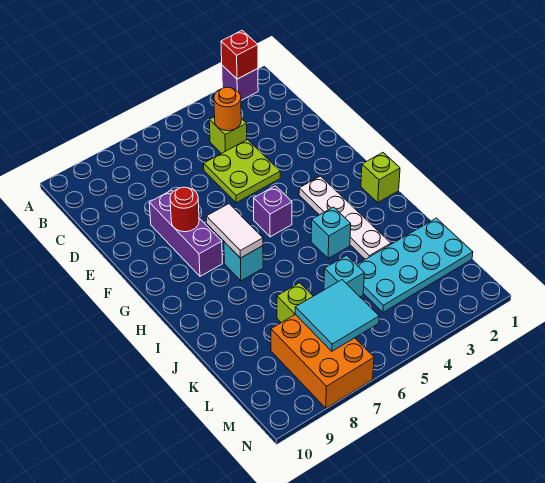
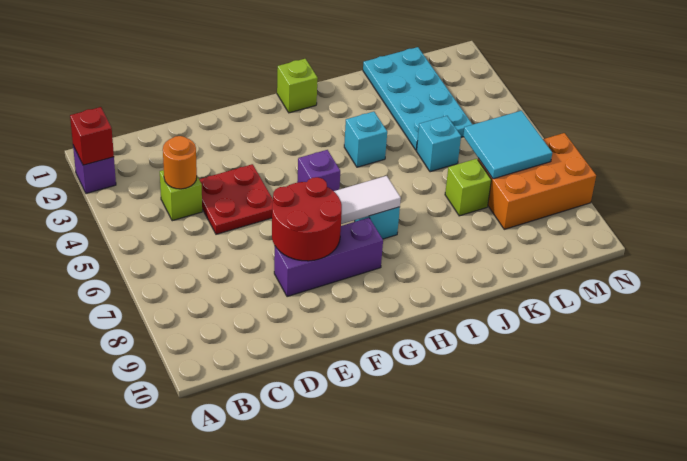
lime 2x2 plate [204,140,280,203] -> red 2x2 plate [199,164,273,234]
red 1x1 round brick [170,187,199,232] -> red 2x2 round brick [272,177,342,261]
white 1x4 plate [299,176,391,259] -> none

